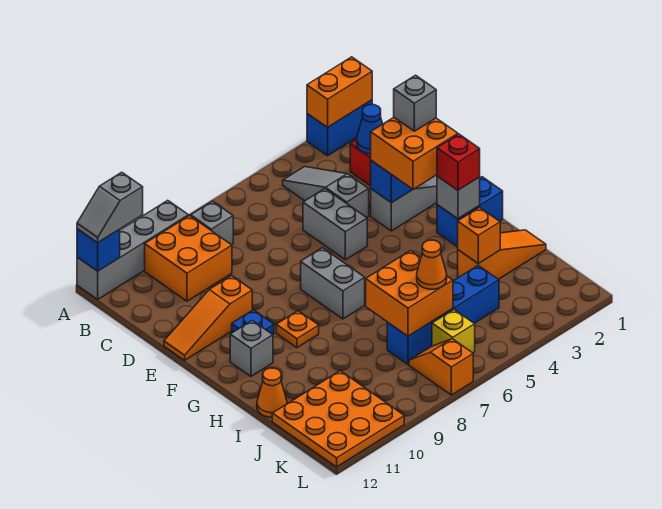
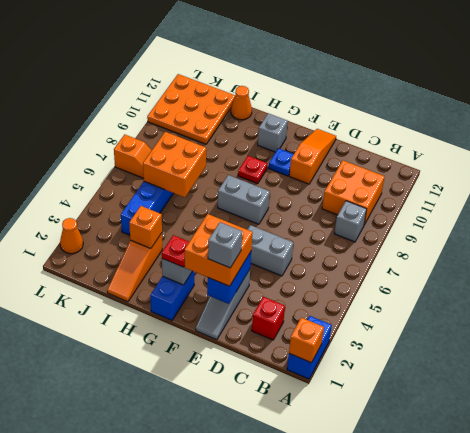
orange 1x2 brick [307,57,372,127] -> orange 1x1 brick [289,318,324,363]
grey 1x4 brick [77,200,189,299] -> none
grey 1x2 slope [77,172,143,243] -> none
blue 1x1 brick [77,229,120,271] -> none
grey 1x3 slope [283,167,369,218] -> none
blue 1x1 cone [357,105,382,154] -> none
red 1x1 brick [437,134,480,190] -> red 1x1 plate [162,235,189,267]
orange 1x1 plate [276,311,319,348] -> red 1x1 plate [238,156,267,184]
orange 1x1 cone [417,240,447,289] -> orange 1x1 cone moved to [60,218,83,254]
yellow 1x1 brick [432,310,475,353] -> none

